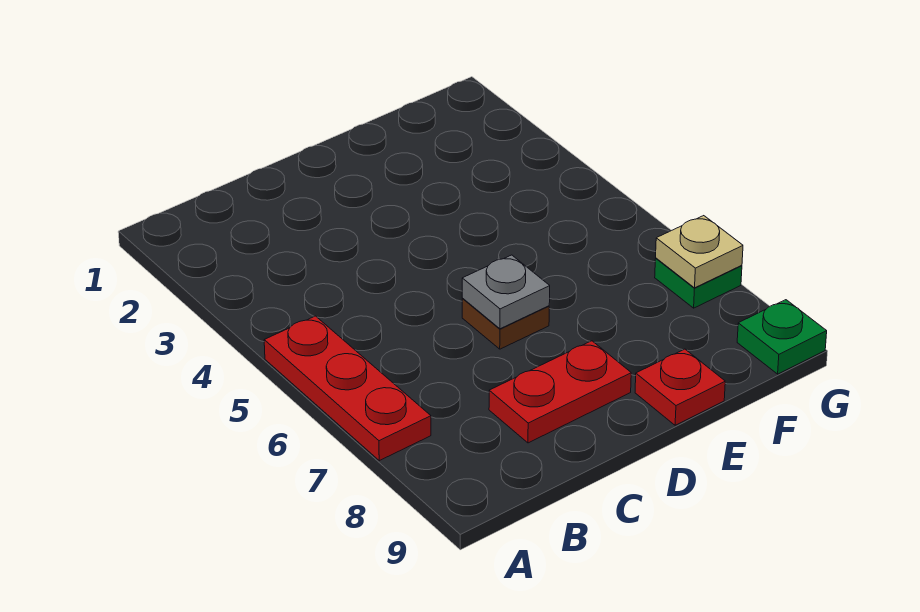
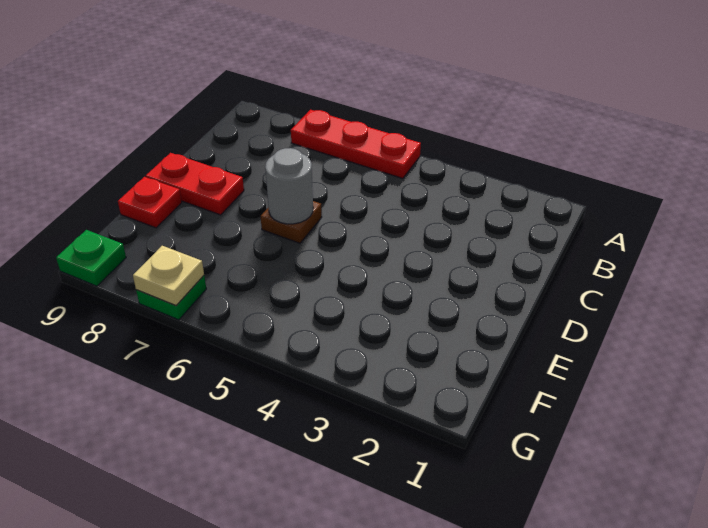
red 1x2 plate [489,341,631,443] -> red 1x2 plate turned to [146,153,244,215]
grey 1x1 plate [462,255,550,329] -> grey 1x1 round brick [265,148,313,224]

